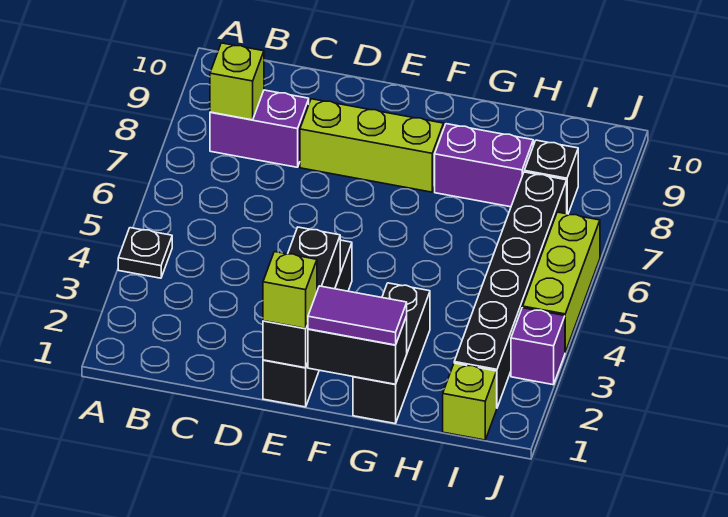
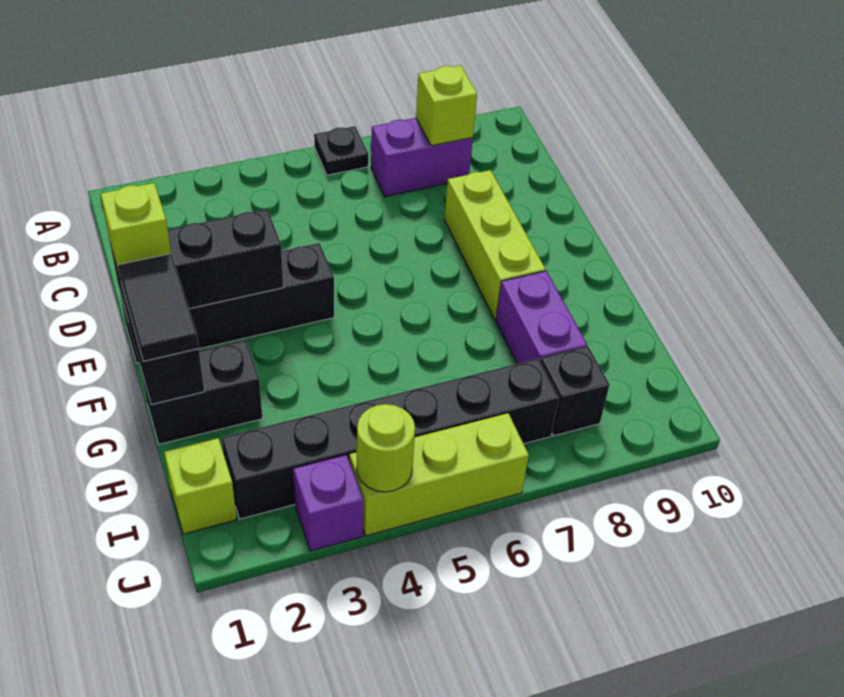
black 1x1 plate [118,228,172,278] -> black 1x1 plate moved to [314,126,368,175]
purple 1x2 brick [210,90,309,167] -> purple 1x2 brick turned to [371,118,473,196]
purple 1x2 tile [308,286,407,345] -> black 1x2 tile [118,254,199,361]
black 1x3 brick [353,283,430,423] -> black 1x2 brick [141,340,262,444]
none -> lime 1x1 round brick [357,404,415,492]

